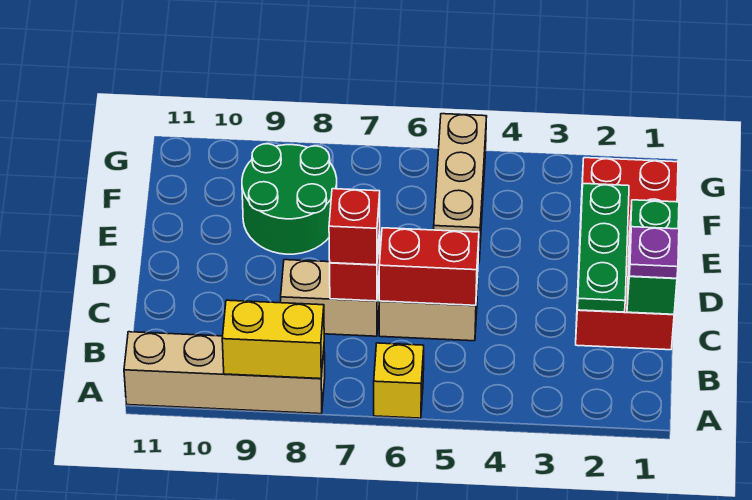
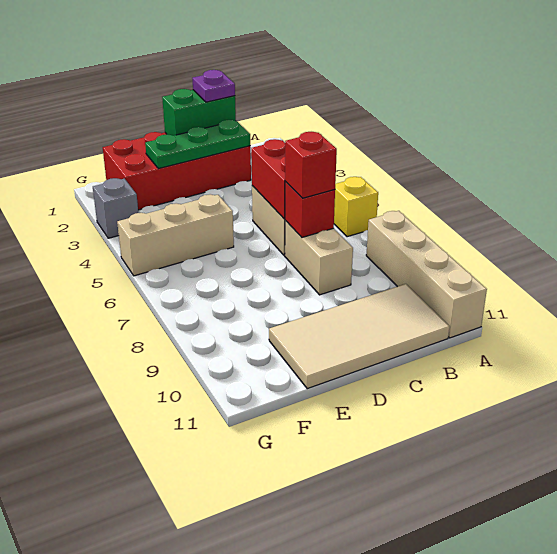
yellow 1x2 brick [222,300,324,379] -> none
none -> tan 2x4 tile [269,284,450,389]
green 2x2 round brick [242,144,337,254] -> none
none -> grey 1x1 brick [93,178,138,238]

